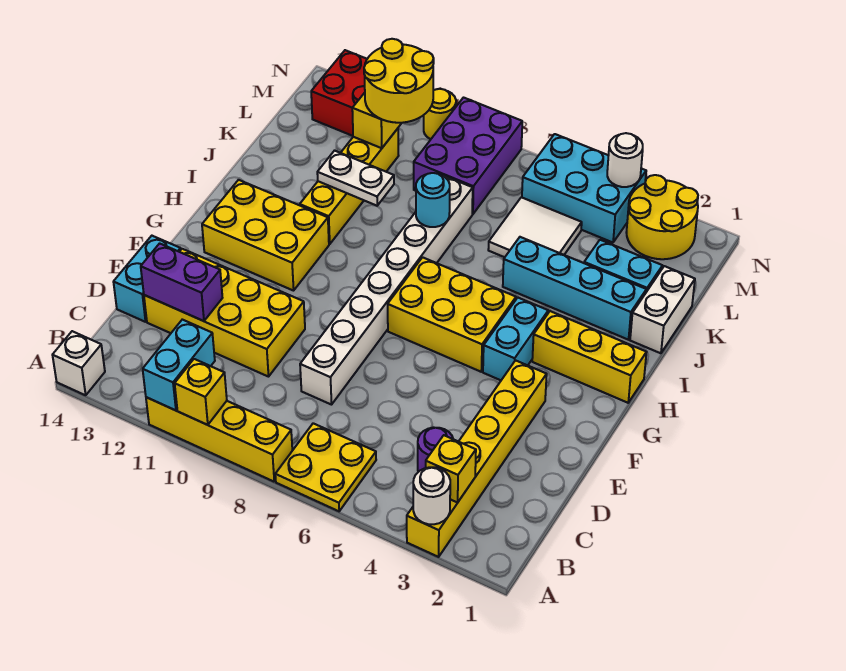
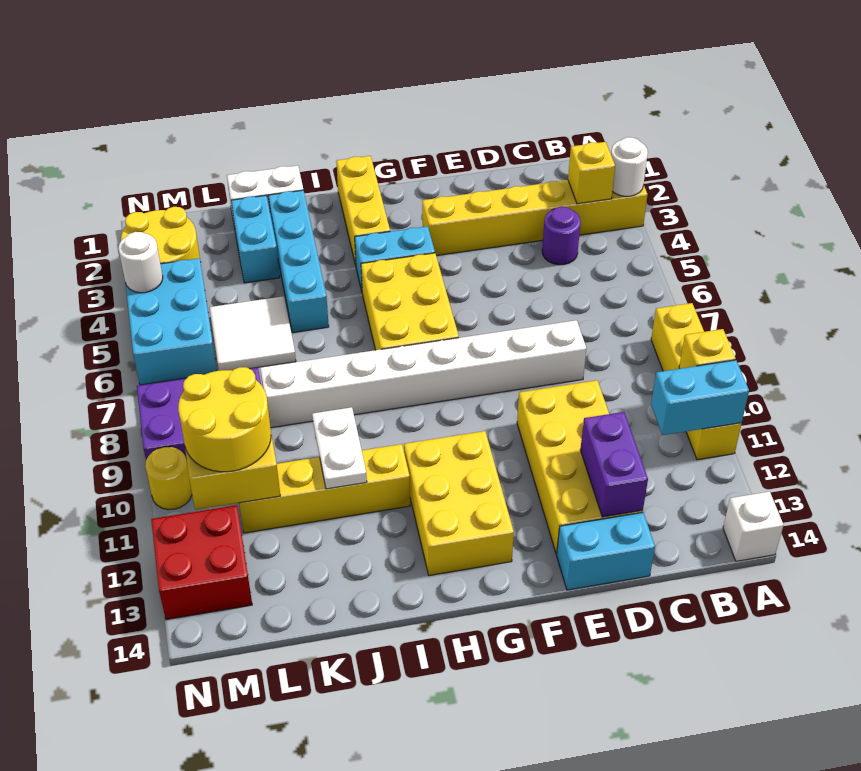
yellow 2x2 plate [275,423,376,511] -> none
cyan 1x1 round brick [416,173,450,227] -> none

